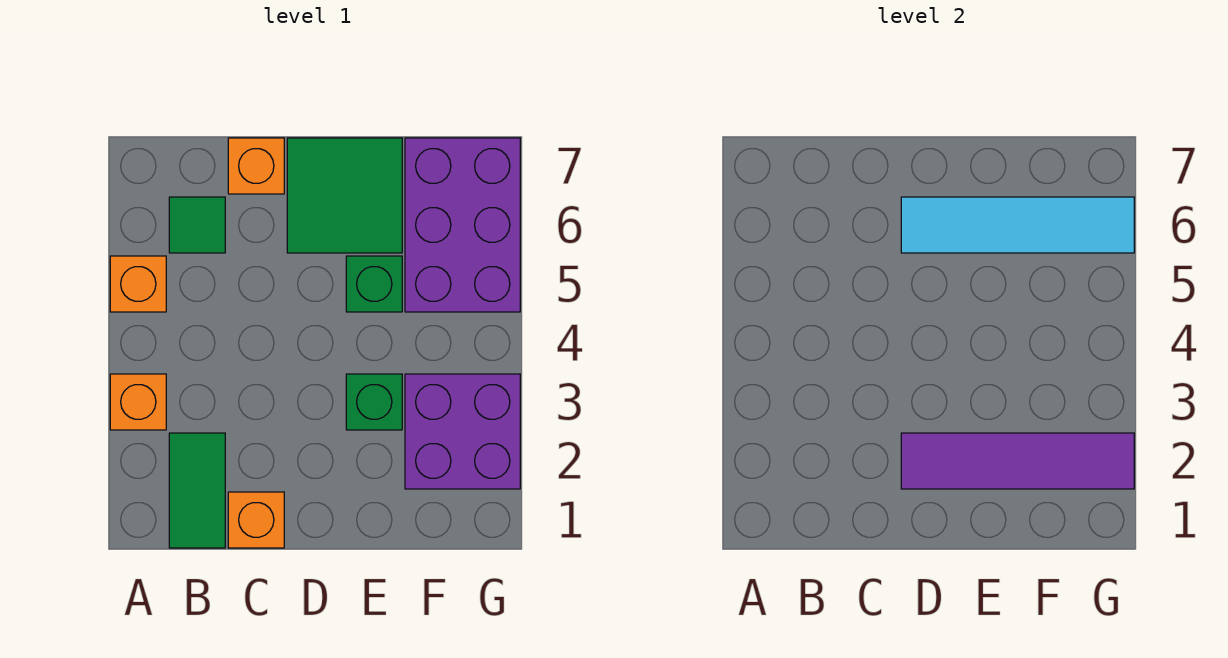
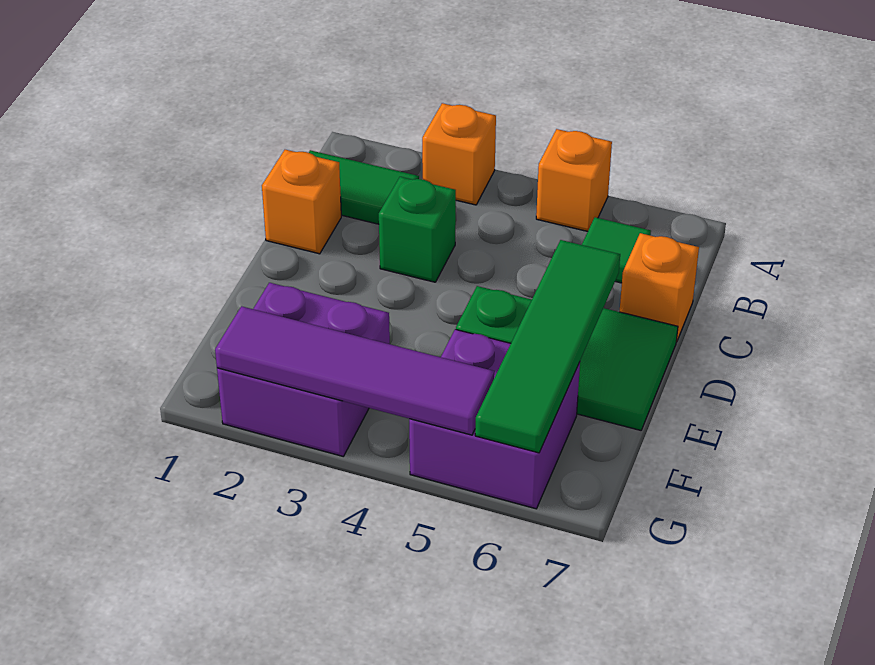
purple 1x4 tile [901,433,1134,489] -> purple 1x4 tile turned to [215,306,494,435]
cyan 1x4 tile [901,197,1134,253] -> green 1x4 tile [475,240,620,453]
green 1x1 brick [346,374,402,430] -> green 1x1 brick moved to [379,177,456,282]
purple 2x3 brick [405,138,520,312] -> purple 2x2 brick [409,329,580,509]

